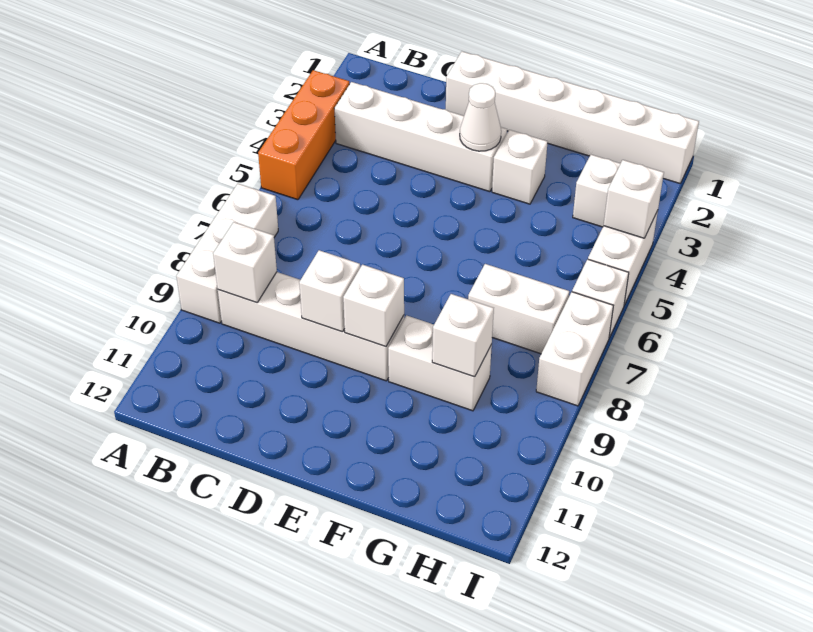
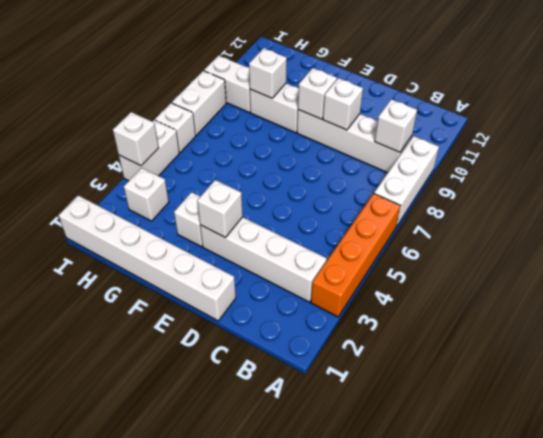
orange 1x3 brick [258,70,350,200] -> orange 1x4 brick [311,194,400,317]
white 1x1 cone [460,83,501,151] -> white 1x1 brick [197,180,243,238]
white 1x2 brick [468,264,569,354] -> white 1x2 brick moved to [204,56,250,112]

